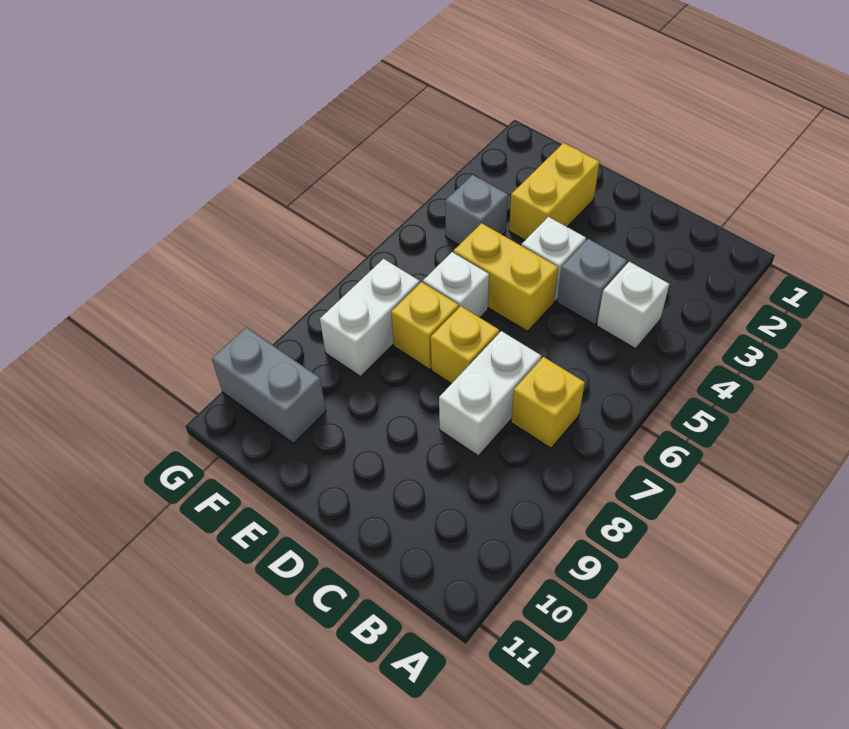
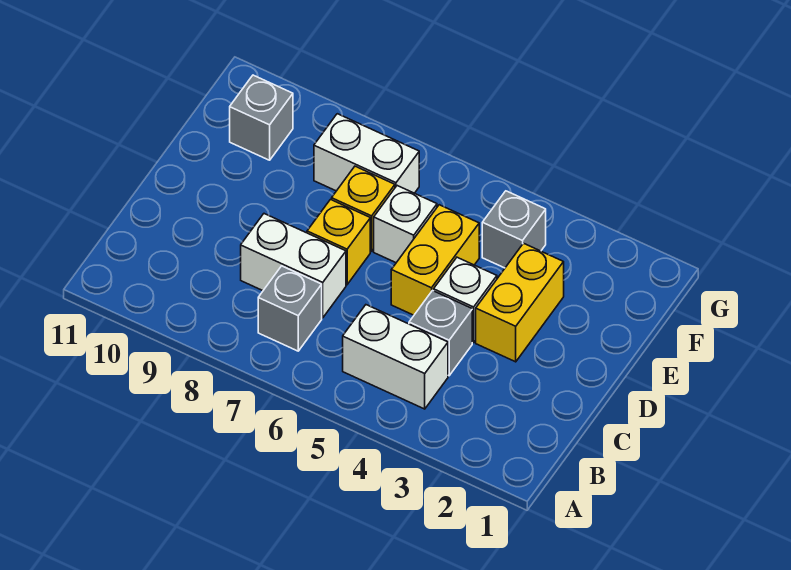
white 1x1 brick [597,262,669,349] -> white 1x2 brick [343,305,448,409]
yellow 1x1 brick [511,357,585,448] -> grey 1x1 brick [258,266,322,351]
yellow 1x2 brick [509,143,599,240] -> yellow 1x2 brick turned to [476,243,564,362]
grey 1x2 brick [212,327,326,444] -> grey 1x1 brick [230,75,293,160]

